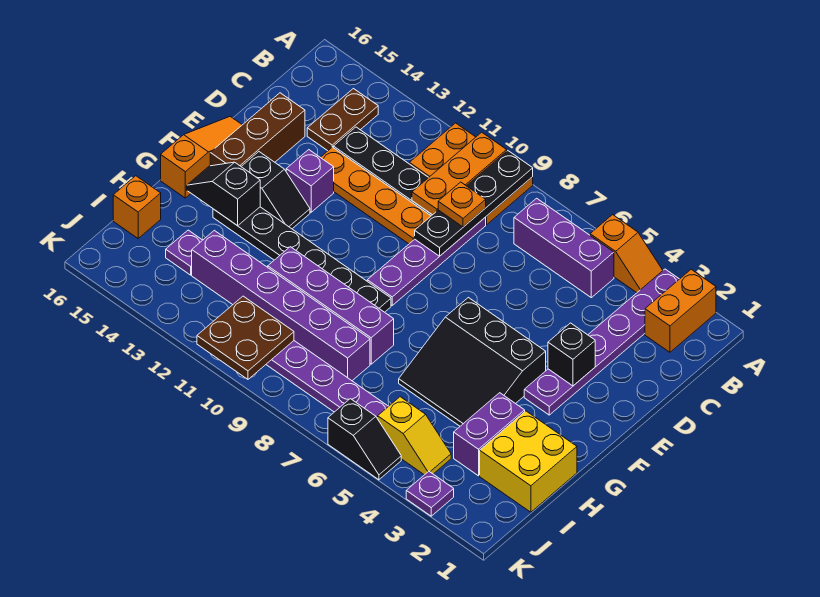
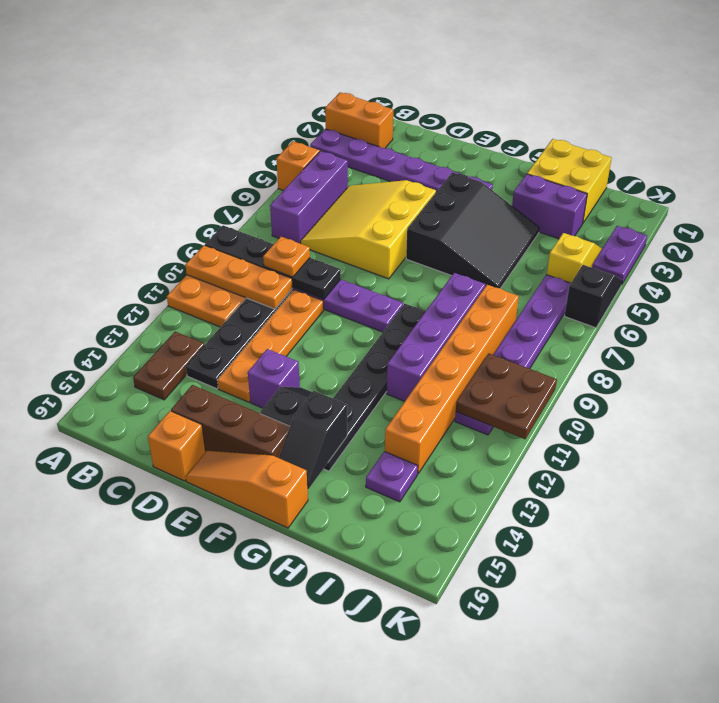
brown 1x2 plate [307,89,378,151] -> brown 1x2 plate turned to [133,332,204,400]
none -> yellow 3x3 slope [301,180,436,279]
black 1x1 brick [548,323,595,386] -> none
purple 1x6 brick [192,230,370,381] -> orange 1x6 brick [385,285,519,474]
orange 1x1 brick [113,176,161,238] -> orange 1x1 brick moved to [148,411,205,481]
purple 1x1 plate [406,471,454,516] -> purple 1x2 plate [592,226,647,284]

